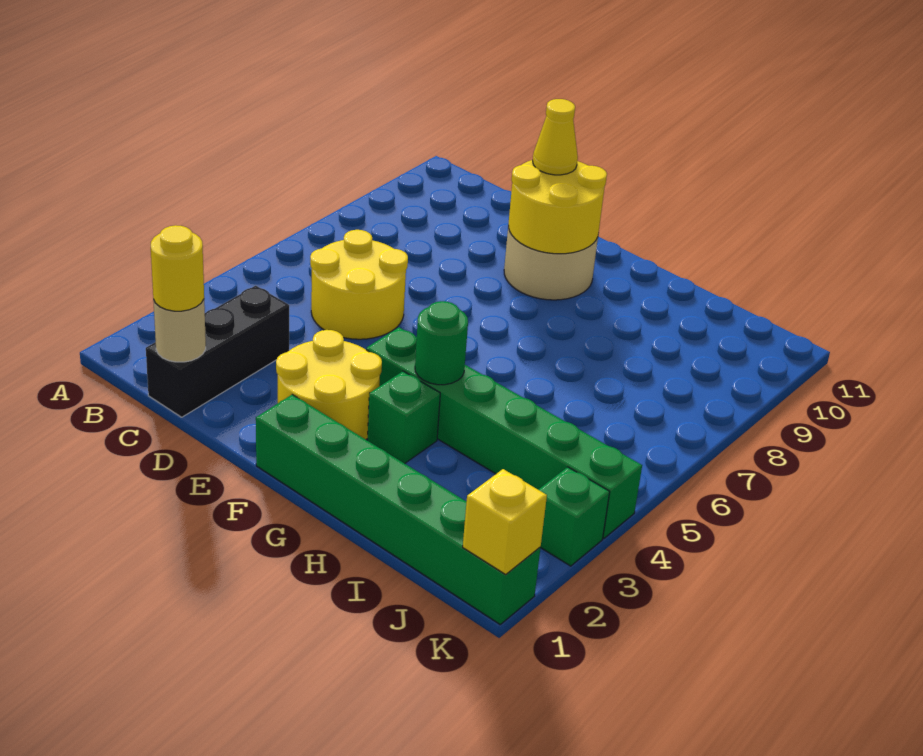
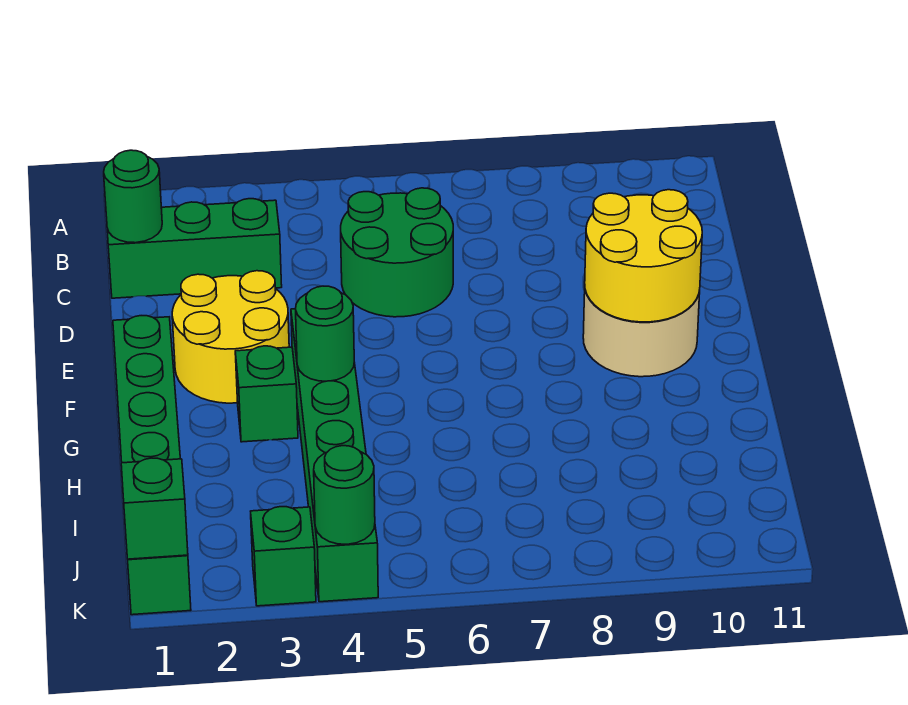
black 1x3 brick [146,286,289,417] -> green 1x3 brick [107,199,282,298]
tan 1x1 round brick [153,300,206,362] -> green 1x1 round brick [104,150,162,243]
yellow 1x1 round brick [151,225,204,311] -> none
yellow 2x2 round brick [310,230,408,339] -> green 2x2 round brick [341,188,453,317]
yellow 1x1 cone [533,99,578,175] -> none
yellow 1x1 brick [463,469,547,574] -> green 1x1 brick [121,458,188,559]
none -> green 1x1 round brick [314,446,375,544]

